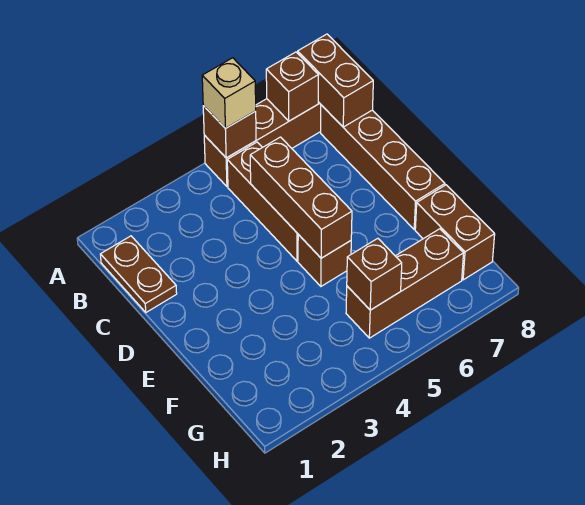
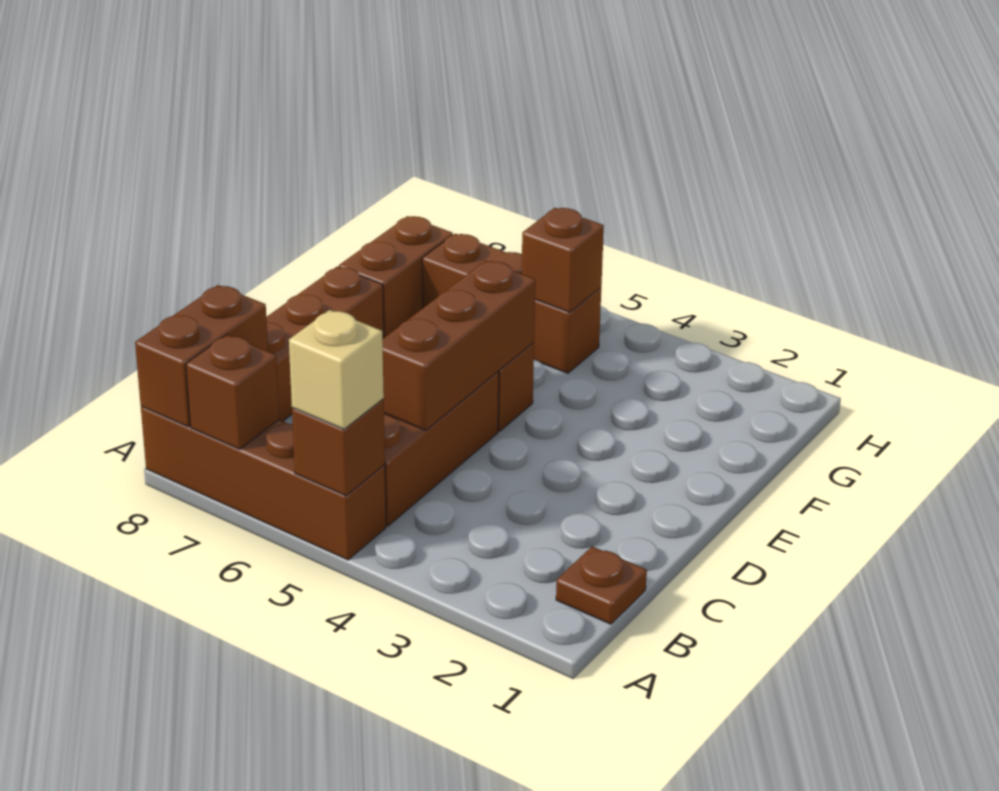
brown 1x2 plate [100,236,177,312] -> brown 1x1 plate [556,546,647,624]

